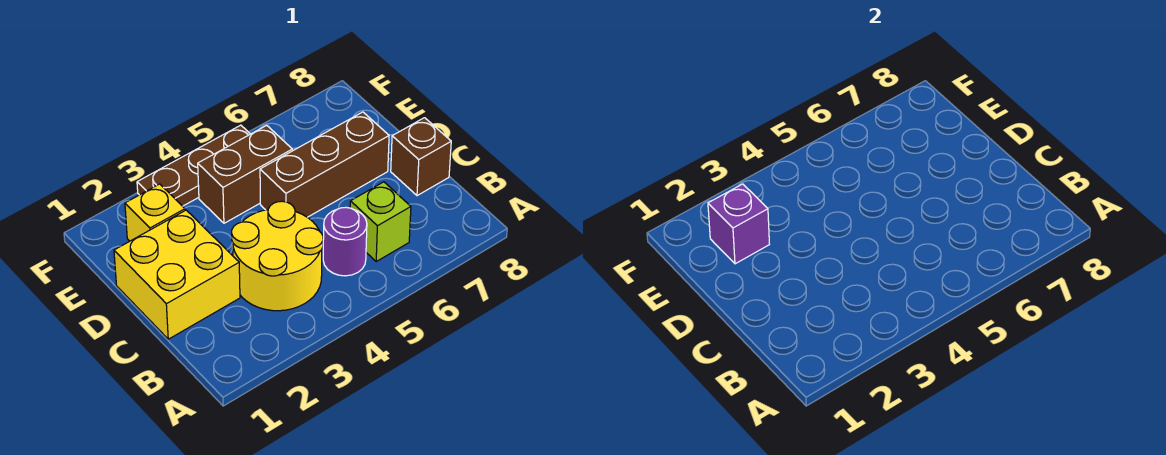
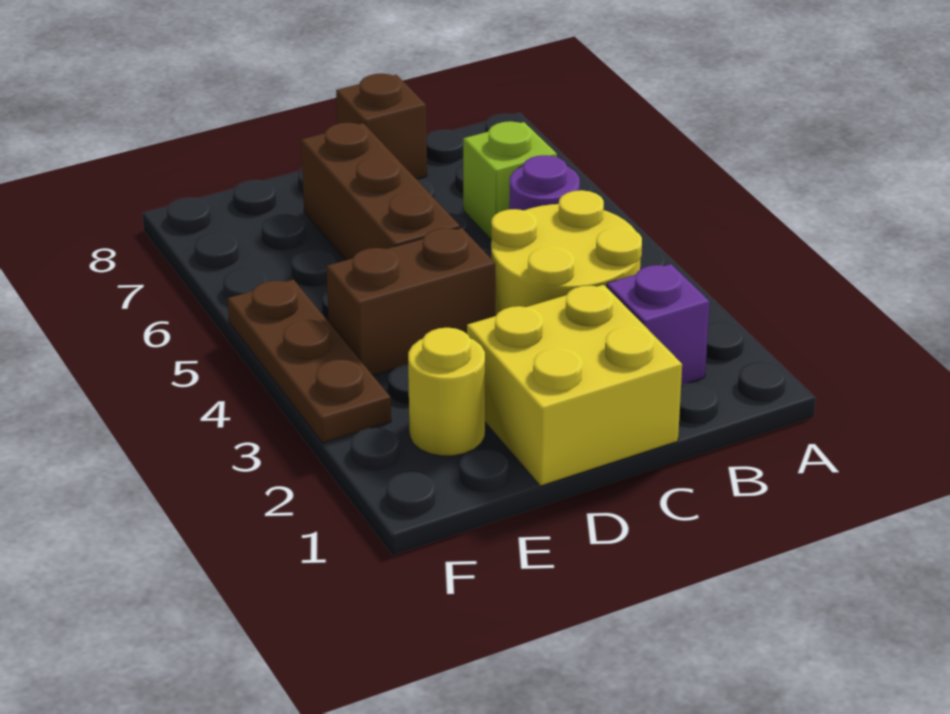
yellow 1x1 brick [125,184,185,241] -> yellow 1x1 round brick [408,328,485,456]
purple 1x1 brick [708,184,769,264] -> purple 1x1 brick moved to [607,264,710,385]
brown 1x2 brick [198,125,292,223] -> brown 1x2 brick turned to [327,228,495,375]

